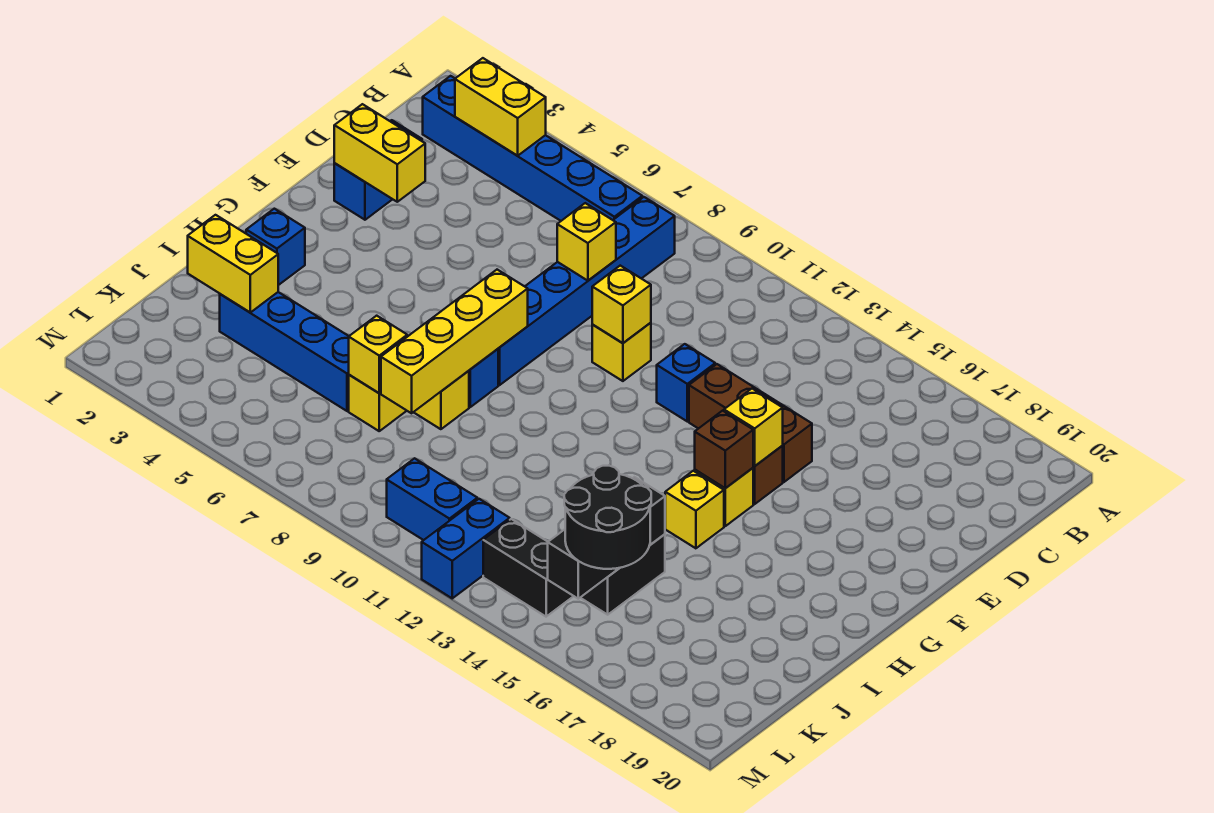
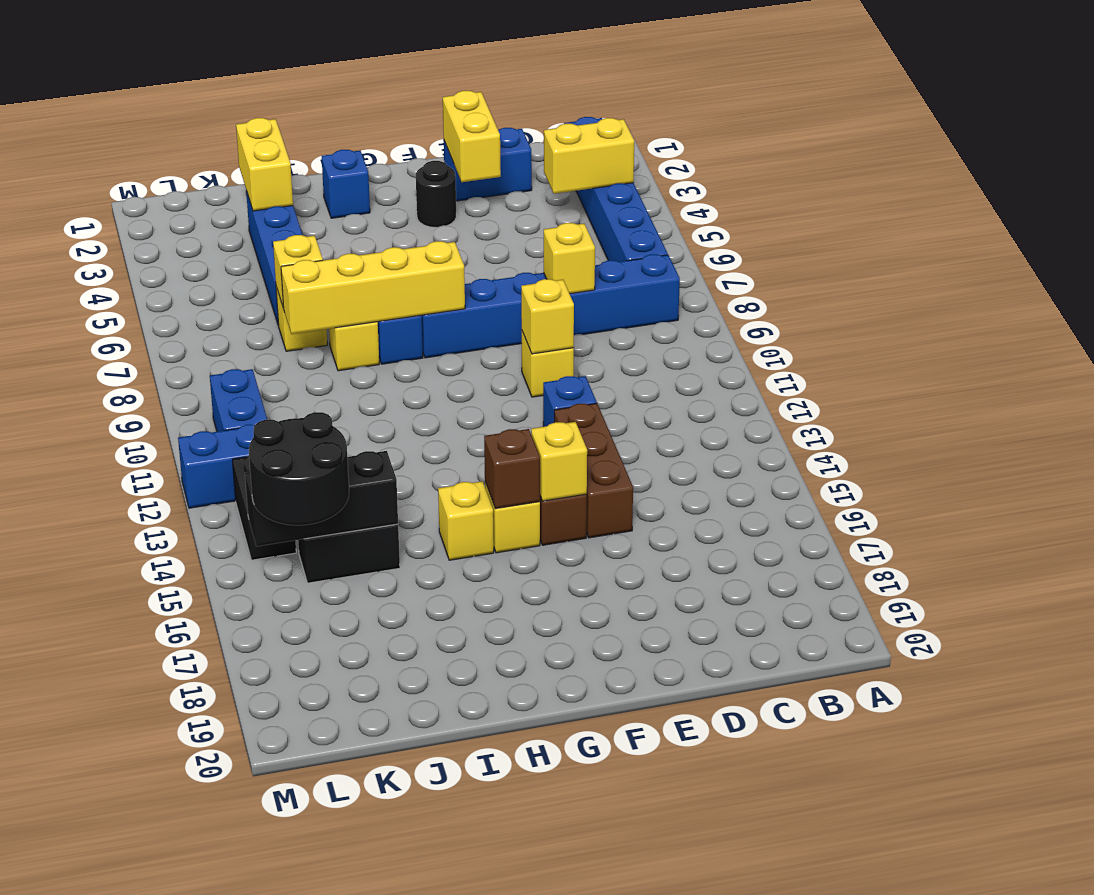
yellow 1x2 brick [455,58,546,156] -> yellow 1x2 brick turned to [544,118,634,194]
none -> black 1x1 round brick [416,161,456,228]

